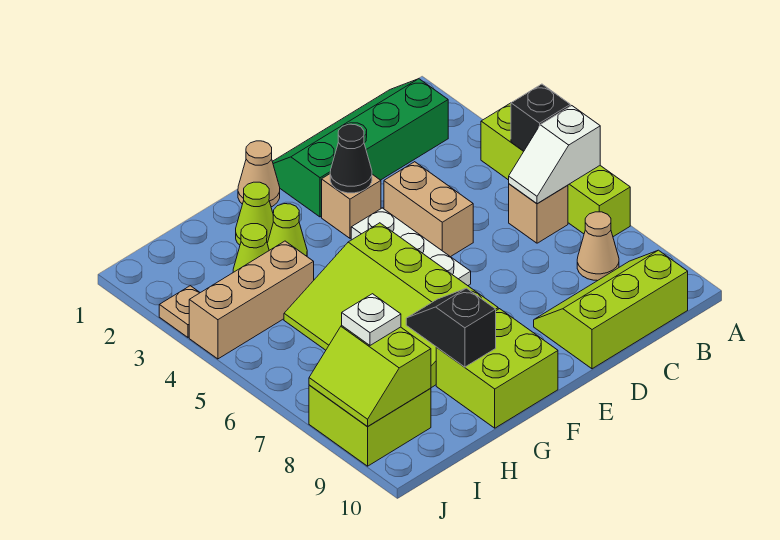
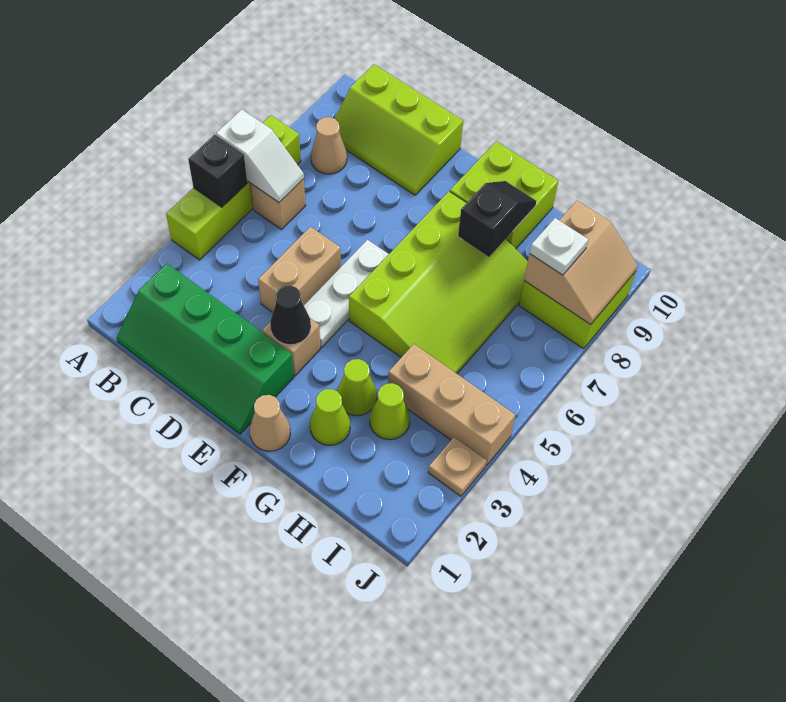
black 1x2 slope [406,288,496,367] -> black 1x2 slope turned to [458,181,536,257]
lime 2x2 slope [309,326,431,427] -> tan 2x2 slope [524,201,638,325]

